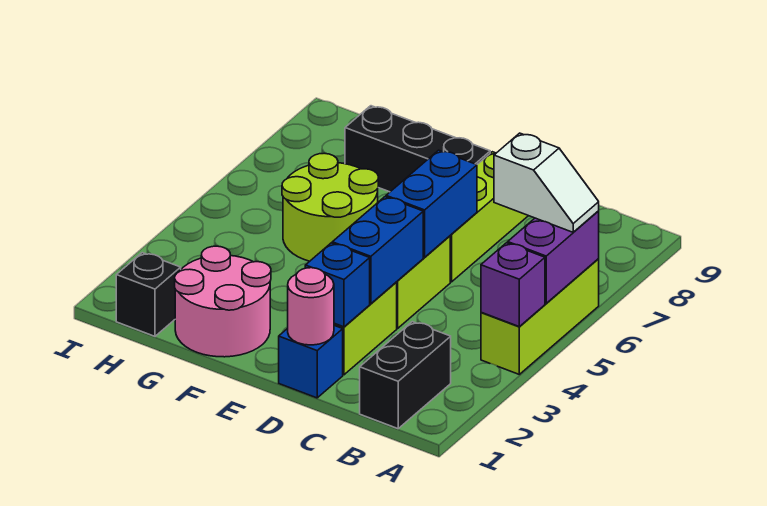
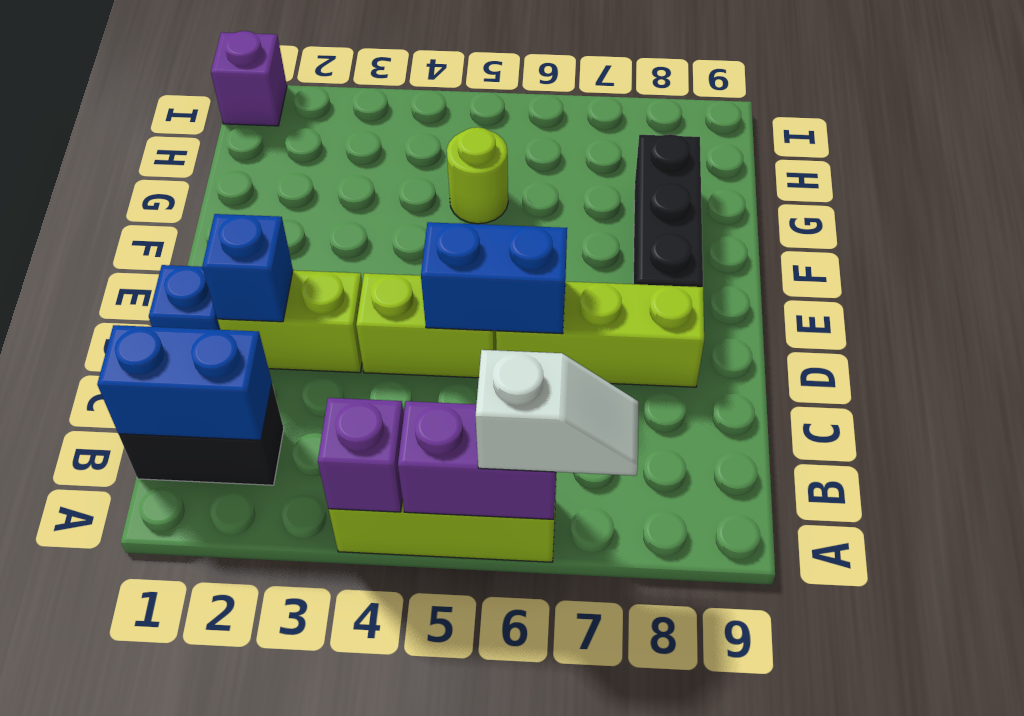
white 1x2 slope [494,133,599,232] -> white 1x2 slope turned to [475,350,638,476]
pink 1x1 round brick [288,268,334,345] -> none
blue 1x2 brick [332,197,423,304] -> blue 1x2 brick moved to [97,325,272,440]
pink 2x2 round brick [175,246,271,357] -> none
lime 2x2 round brick [282,153,378,261] -> lime 1x1 round brick [447,127,508,224]
black 1x1 brick [116,253,181,336] -> none
none -> purple 1x1 brick [211,31,287,126]

